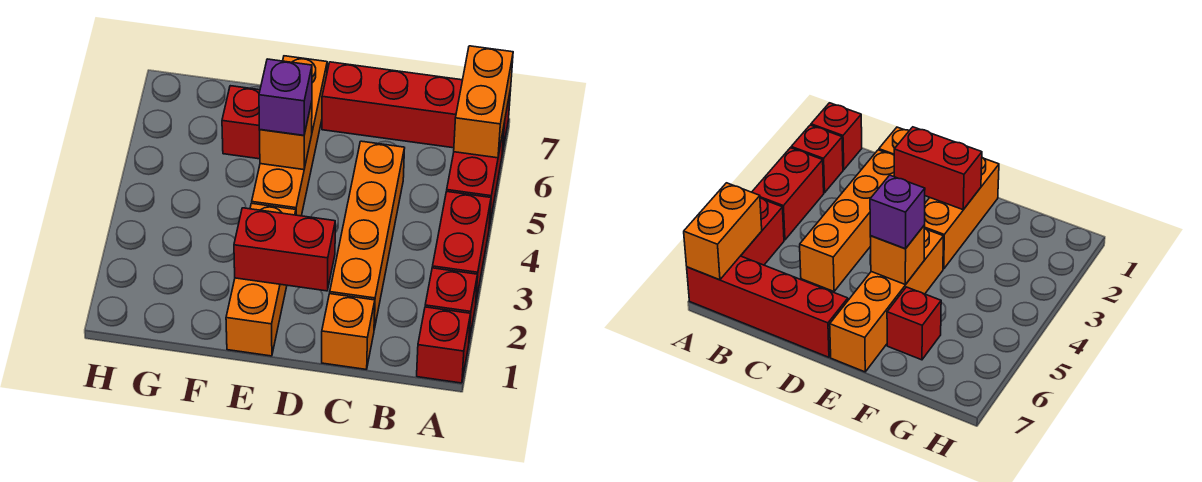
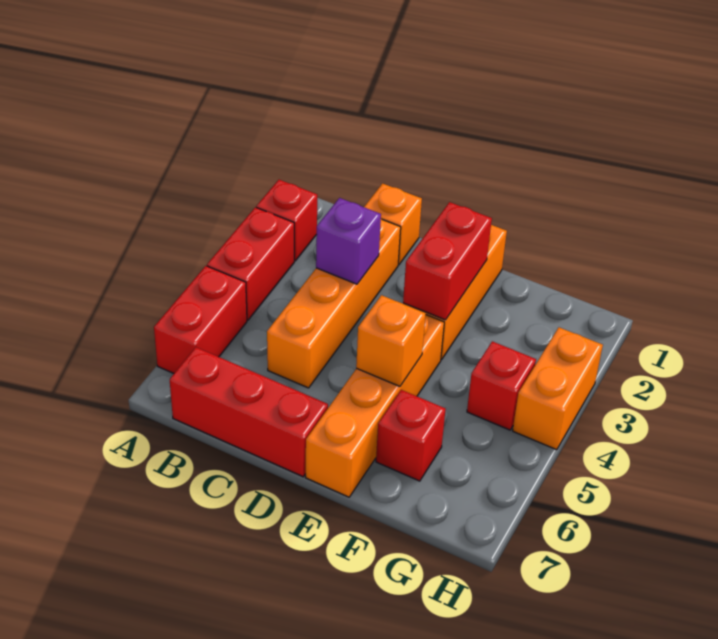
red 1x1 brick [417,307,471,383] -> red 1x1 brick moved to [467,341,536,430]
orange 1x2 brick [454,46,513,158] -> orange 1x2 brick moved to [513,327,603,450]
red 1x4 brick [322,62,511,152] -> red 1x3 brick [170,347,328,477]
red 1x2 brick [234,208,335,291] -> red 1x2 brick turned to [403,202,492,320]
purple 1x1 brick [259,59,312,135] -> purple 1x1 brick moved to [316,198,381,284]

